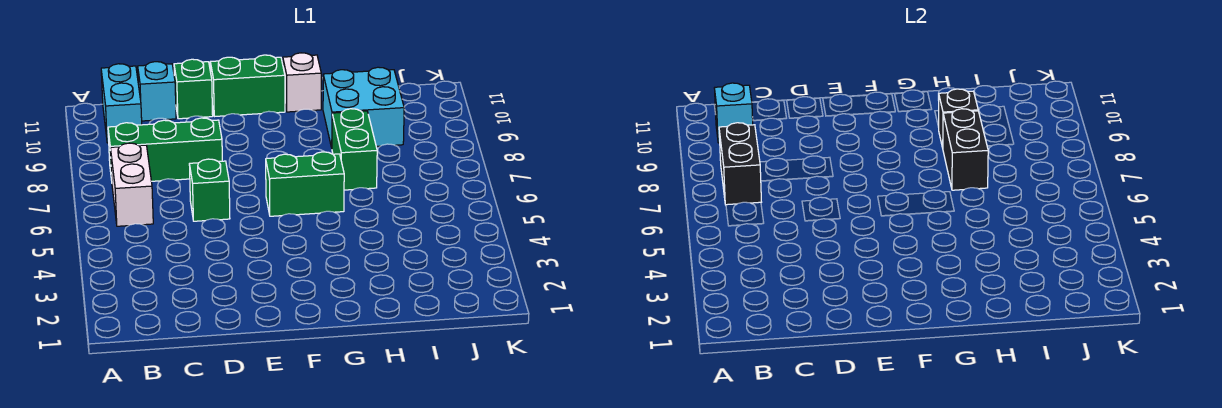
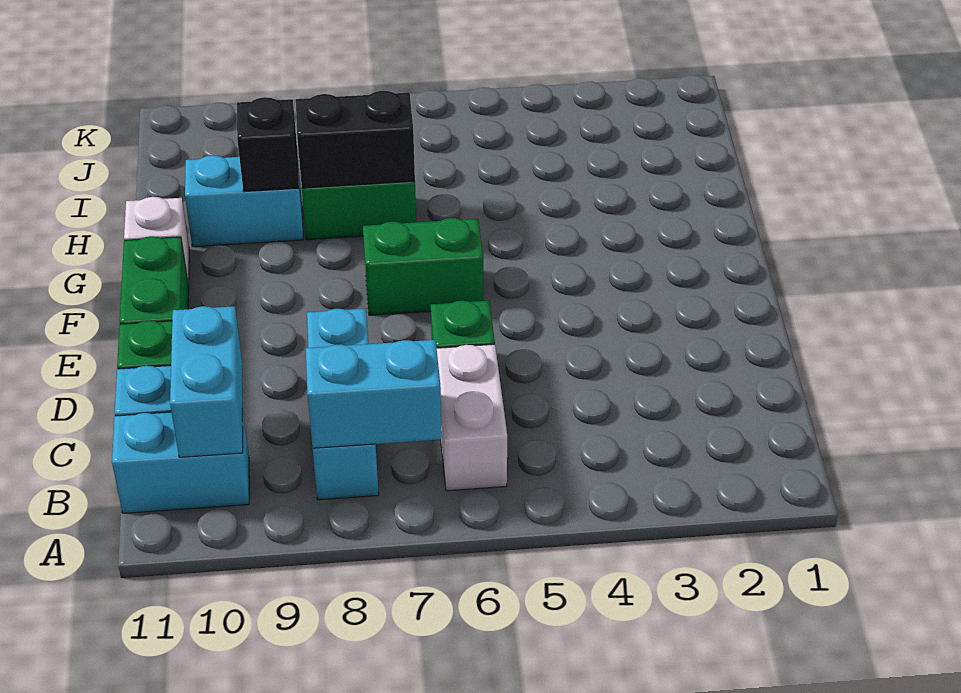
white 1x2 brick [110,143,153,226] -> white 1x2 brick turned to [437,344,507,491]
black 1x2 brick [719,123,761,205] -> cyan 1x2 brick [306,340,442,448]
green 1x3 brick [108,118,222,181] -> cyan 1x3 brick [307,309,379,500]
cyan 1x1 brick [714,83,753,143] -> cyan 1x2 brick [170,306,243,457]
green 1x2 brick [266,152,344,216] -> green 1x2 brick turned to [363,218,483,315]
cyan 2x2 brick [323,67,404,148] -> cyan 1x2 brick [185,155,303,247]

